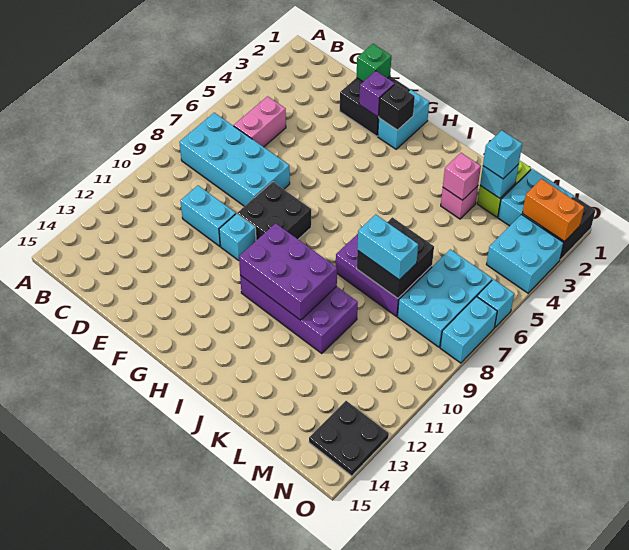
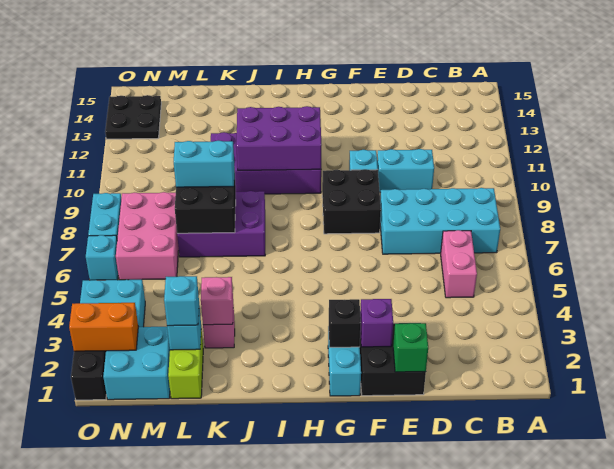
cyan 2x3 brick [398,249,492,347] -> pink 2x3 brick [116,192,179,280]

